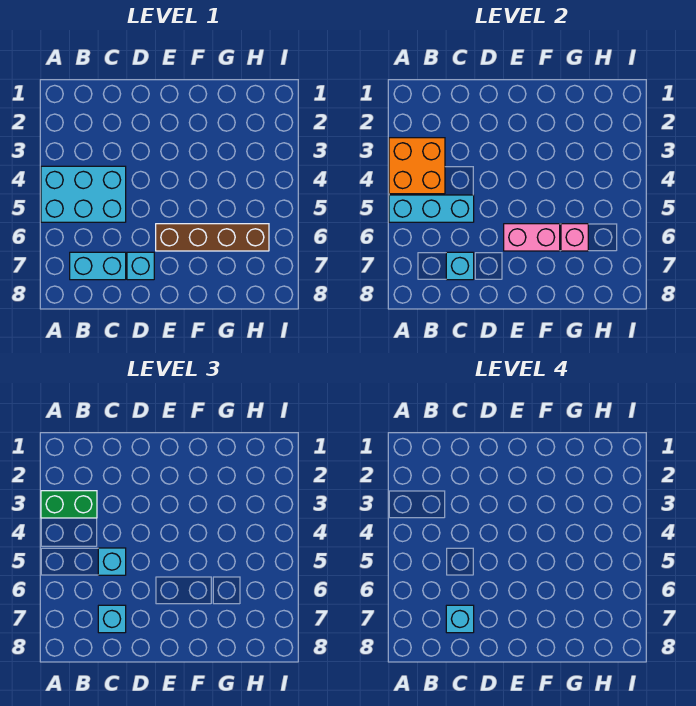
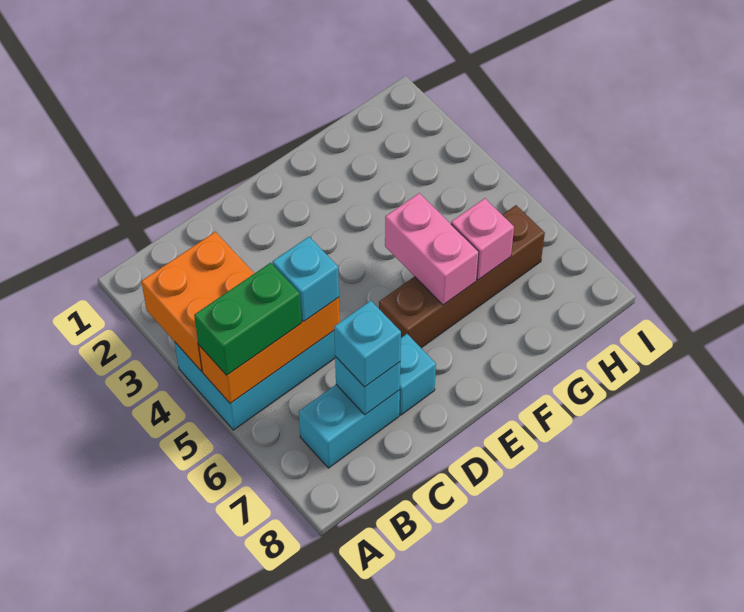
green 1x2 brick [41,491,97,518] -> green 1x2 brick moved to [194,263,301,375]
cyan 1x3 brick [389,195,474,222] -> orange 1x3 brick [199,297,340,403]
cyan 1x1 brick [446,605,474,633] -> none
pink 1x2 brick [504,224,560,251] -> pink 1x2 brick turned to [385,193,479,305]

